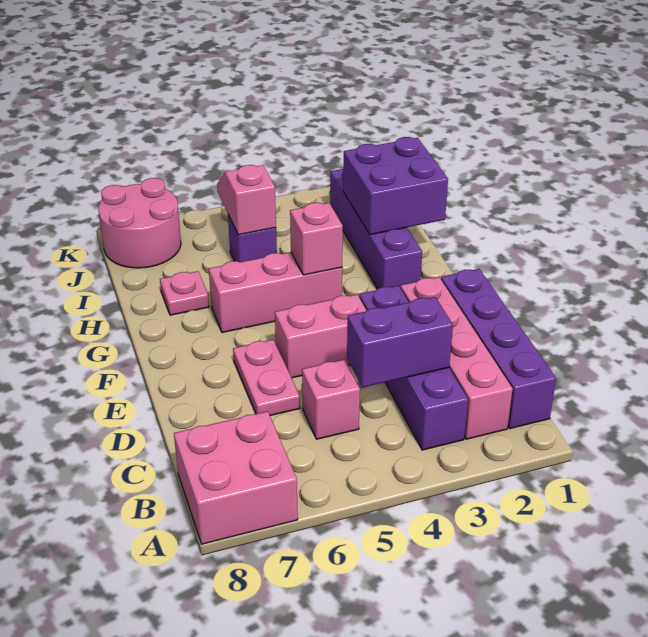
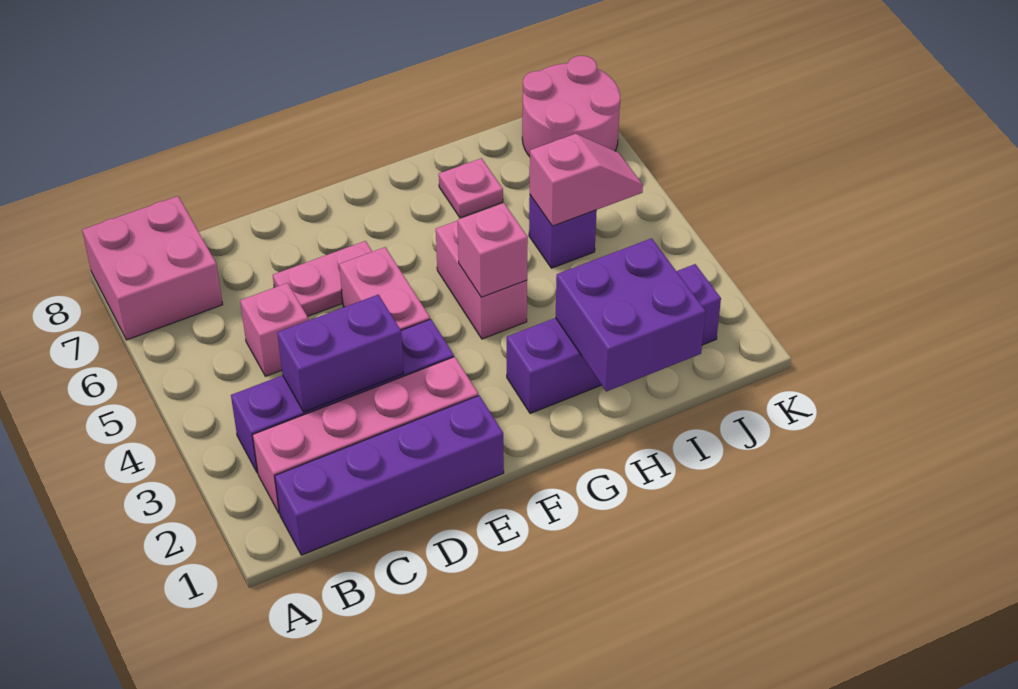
purple 1x2 brick [347,297,453,387] -> purple 1x2 brick turned to [277,295,404,412]
pink 1x3 brick [209,252,342,333] -> pink 1x2 brick [436,221,527,339]

